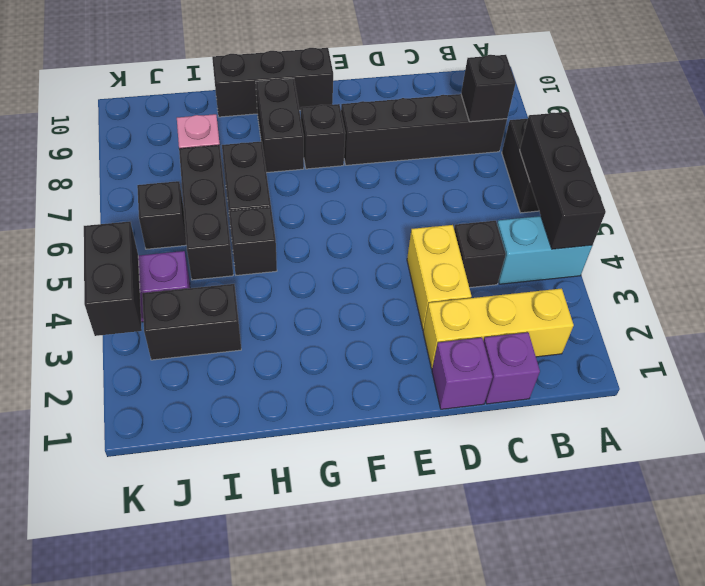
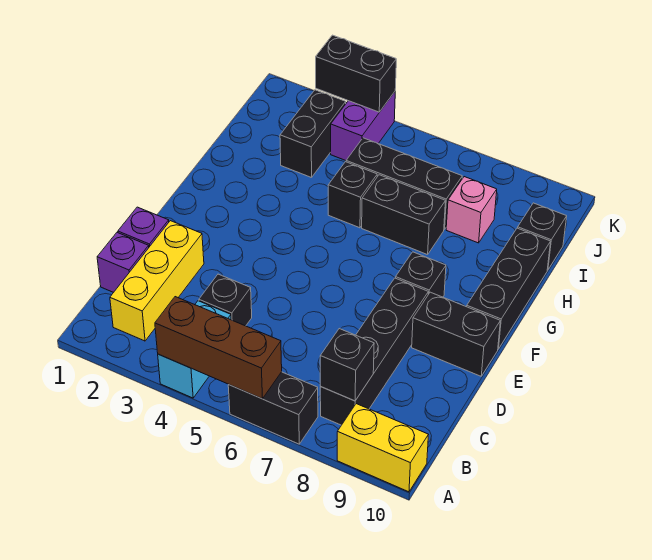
black 1x3 brick [520,112,606,249] -> brown 1x3 brick [155,297,282,399]
yellow 1x2 brick [407,225,471,330] -> yellow 1x2 brick moved to [337,404,428,492]
black 1x2 brick [256,78,304,173] -> black 1x2 brick moved to [412,292,500,376]
black 1x1 brick [137,181,186,249] -> black 1x1 brick moved to [518,203,567,270]

